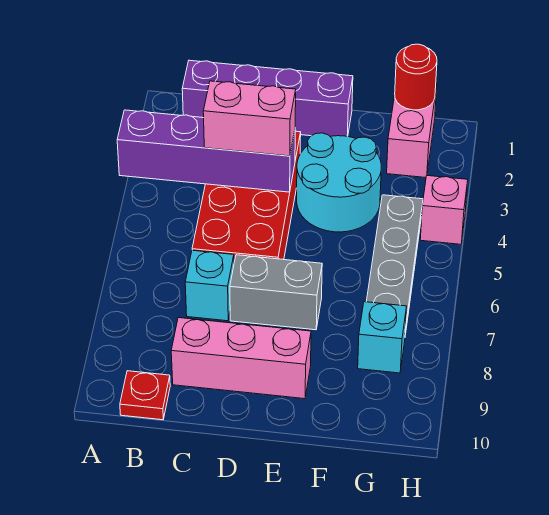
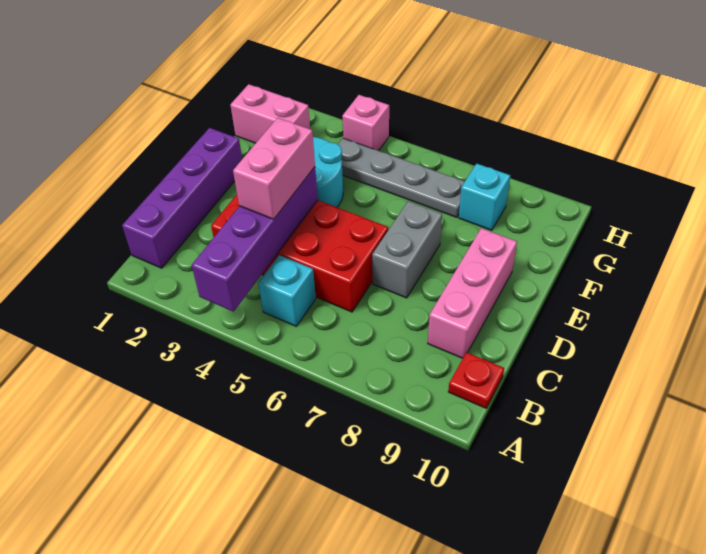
cyan 1x1 brick [185,250,234,321] -> cyan 1x1 brick moved to [258,255,316,326]
red 1x1 round brick [395,44,437,110] -> none

